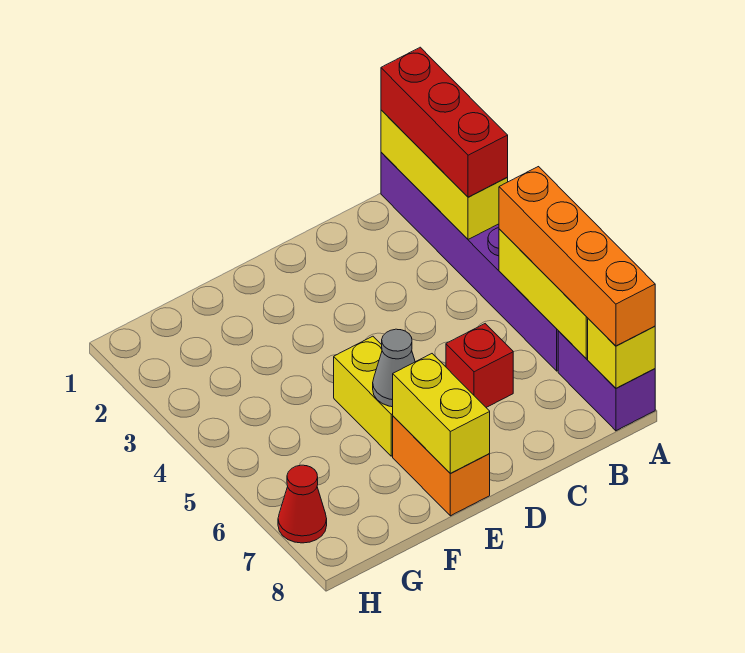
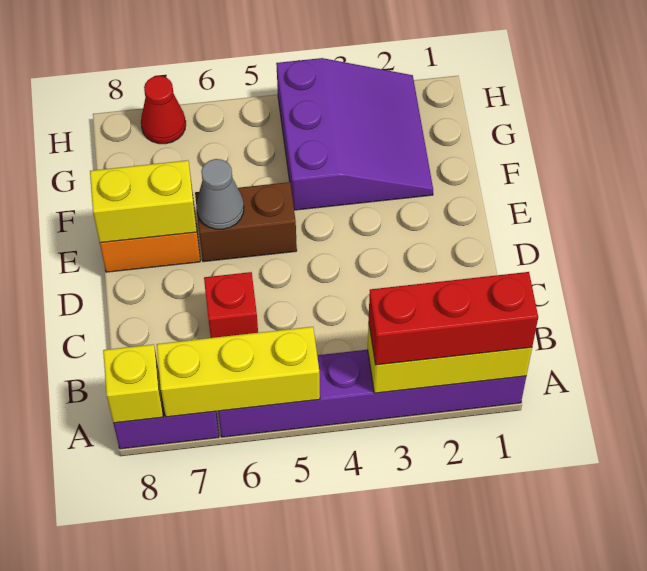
orange 1x4 brick [499,167,655,346] -> none
yellow 1x2 brick [334,336,393,456] -> brown 1x2 brick [195,182,297,262]
none -> purple 3x3 slope [276,58,433,210]

